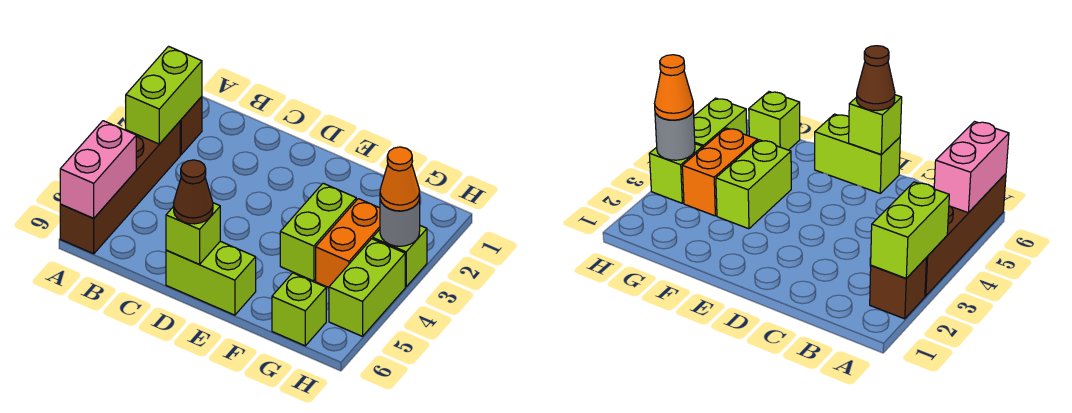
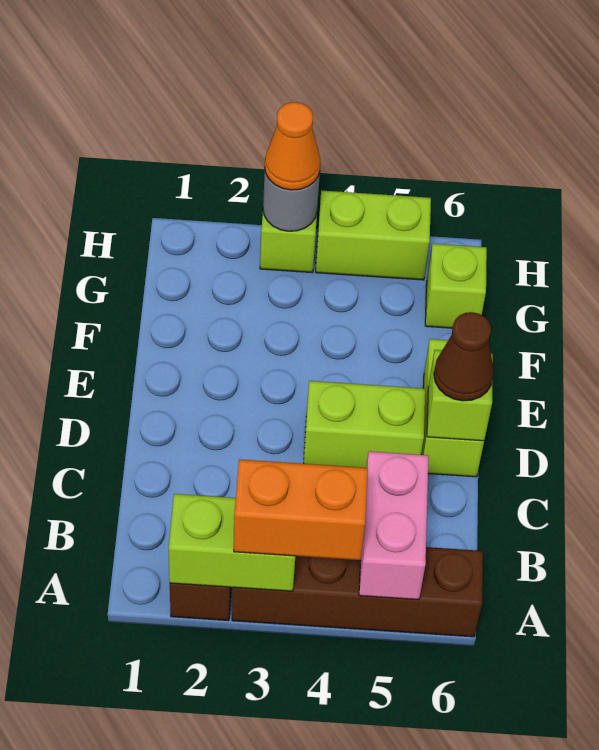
pink 1x2 brick [60,121,136,218] -> pink 1x2 brick turned to [359,451,429,600]
lime 1x2 brick [280,183,356,281] -> lime 1x2 brick moved to [304,381,425,468]
orange 1x2 brick [316,199,380,288] -> orange 1x2 brick moved to [234,459,368,560]

